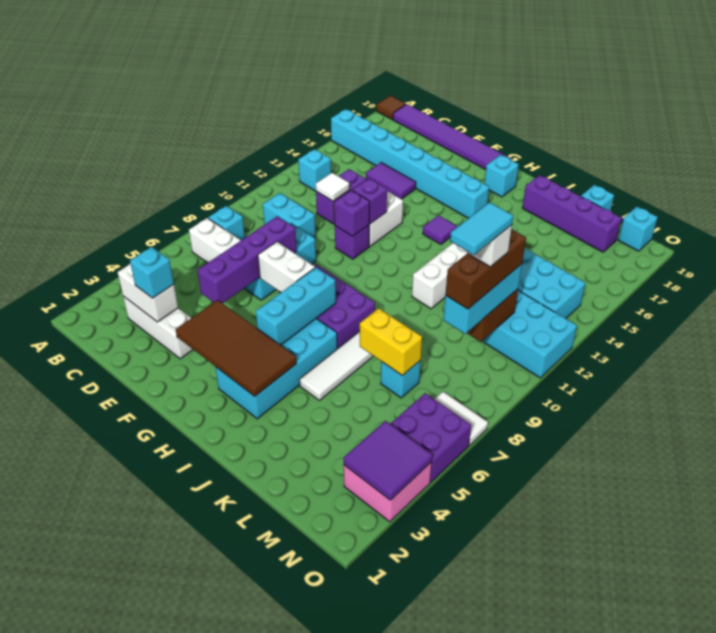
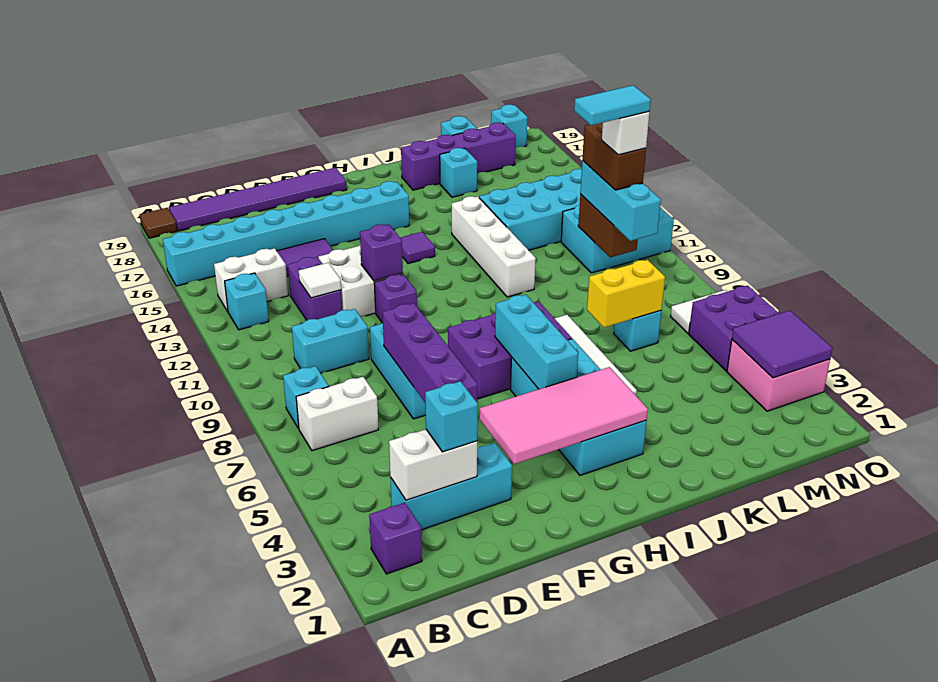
white 1x3 brick [123,296,193,359] -> cyan 1x3 brick [390,443,512,530]
brown 2x4 tile [176,300,296,396] -> pink 2x4 tile [479,367,648,464]
white 1x2 brick [258,242,315,292] -> white 1x2 brick moved to [214,248,288,311]
purple 1x1 brick [334,190,370,236] -> purple 1x1 brick moved to [369,503,422,574]
cyan 1x1 brick [484,155,519,197] -> cyan 1x1 brick moved to [440,148,477,197]
brown 1x3 brick [445,229,526,309] -> brown 1x2 brick [583,123,646,190]
cyan 1x2 tile [450,202,513,255] -> cyan 1x2 tile turned to [574,85,651,125]

